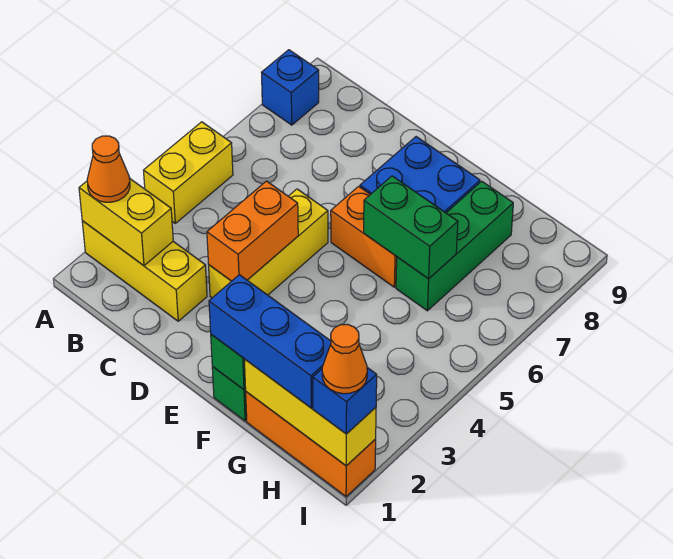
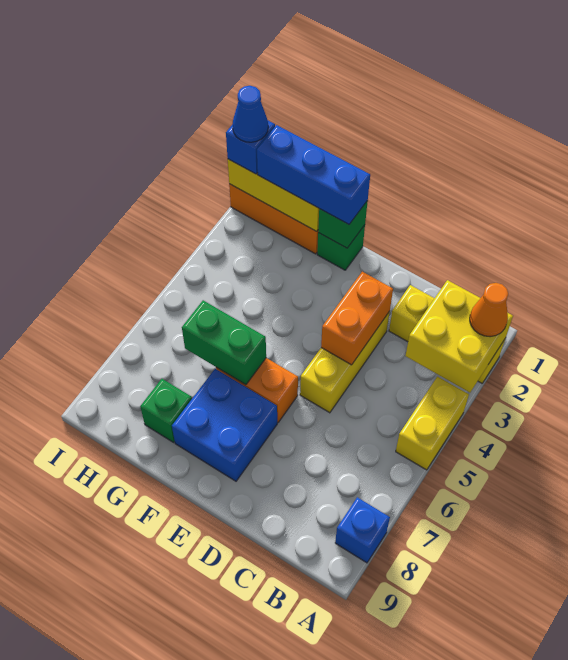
yellow 1x2 brick [79,179,173,266] -> yellow 2x2 brick [405,280,513,392]
green 1x3 brick [396,181,513,311] -> green 1x1 brick [140,379,192,442]
orange 1x1 cone [322,324,367,394] -> blue 1x1 cone [232,86,268,142]

